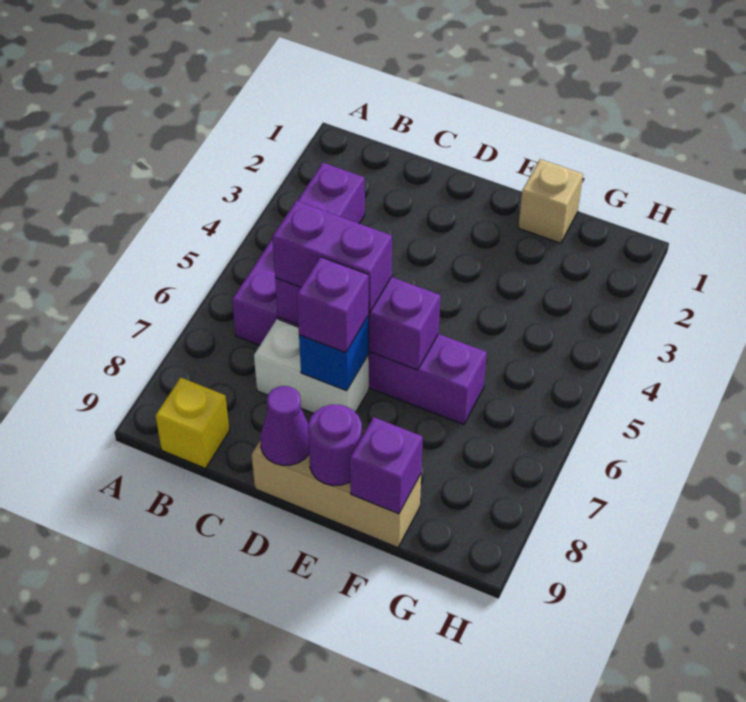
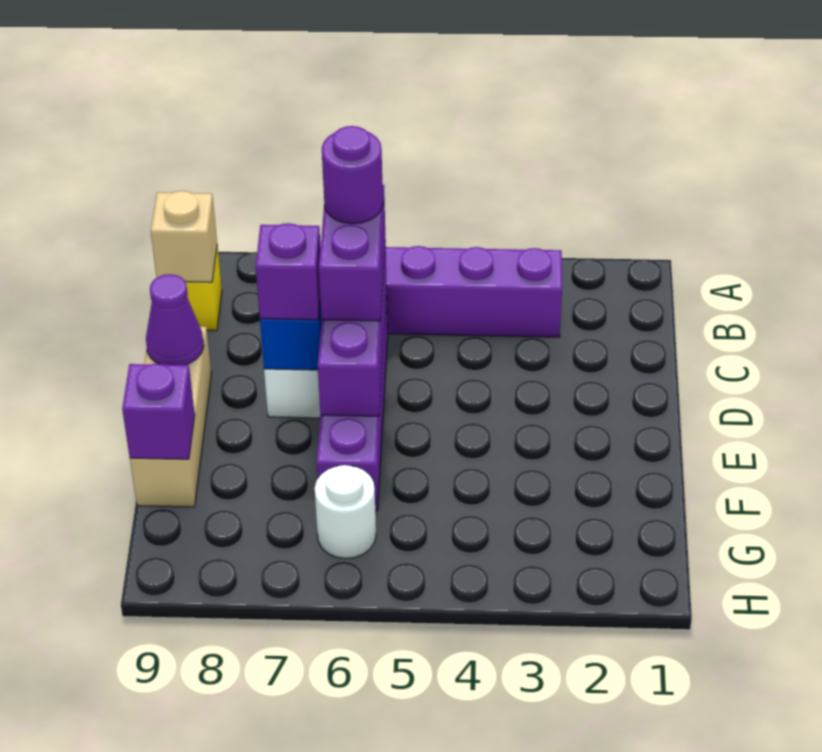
purple 1x1 round brick [308,405,362,486] -> purple 1x1 round brick moved to [322,126,383,224]
tan 1x1 brick [518,159,583,243] -> tan 1x1 brick moved to [151,191,217,282]
none -> white 1x1 round brick [315,465,376,559]

